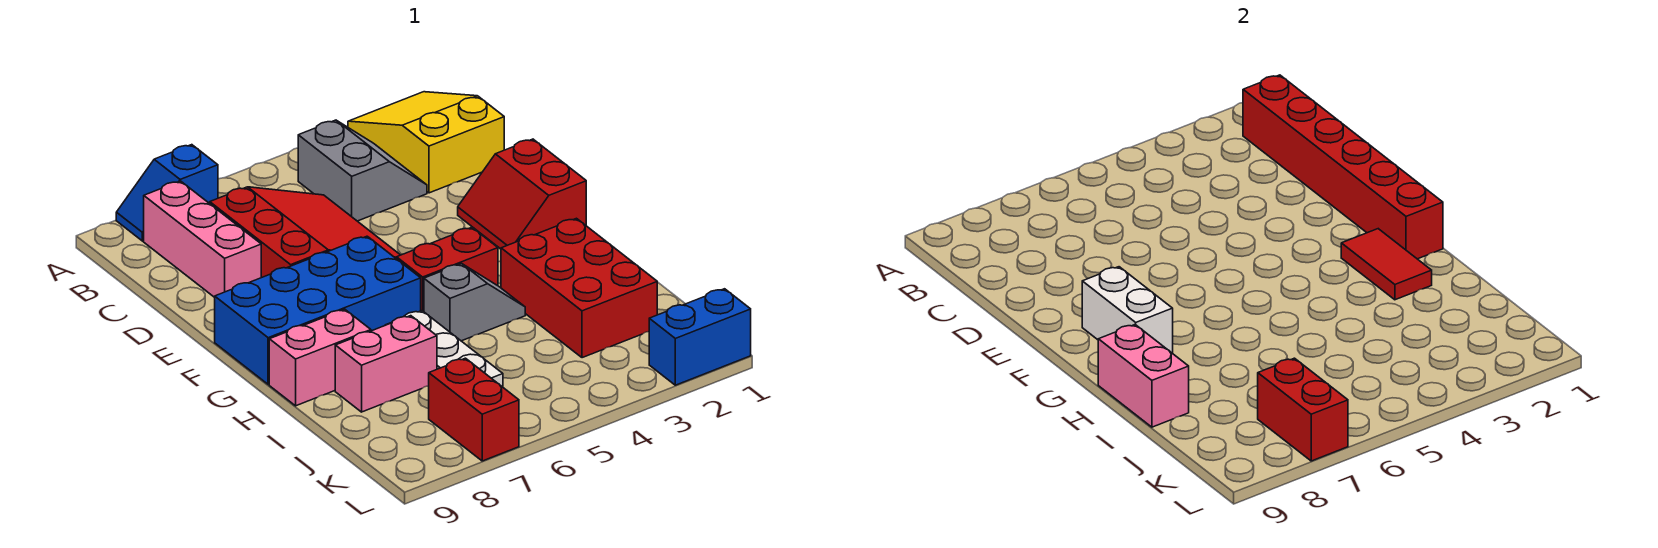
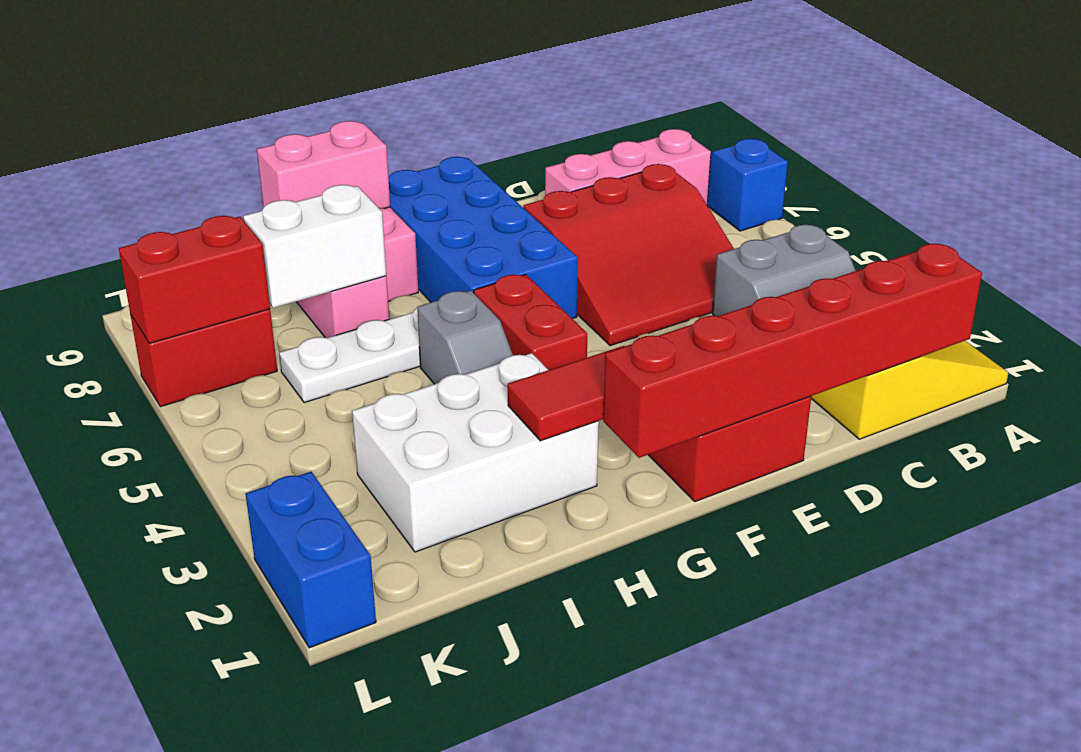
white 1x2 brick [1082,267,1173,353] -> white 1x2 brick moved to [243,185,386,308]
red 2x3 brick [501,218,657,358] -> white 2x3 brick [352,353,599,552]

